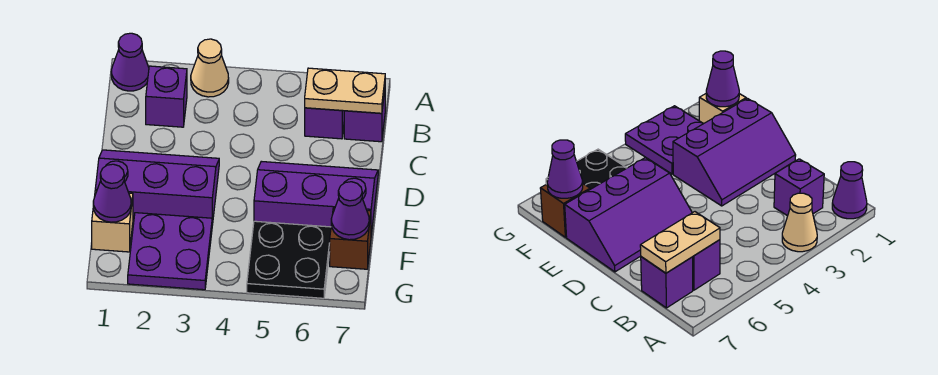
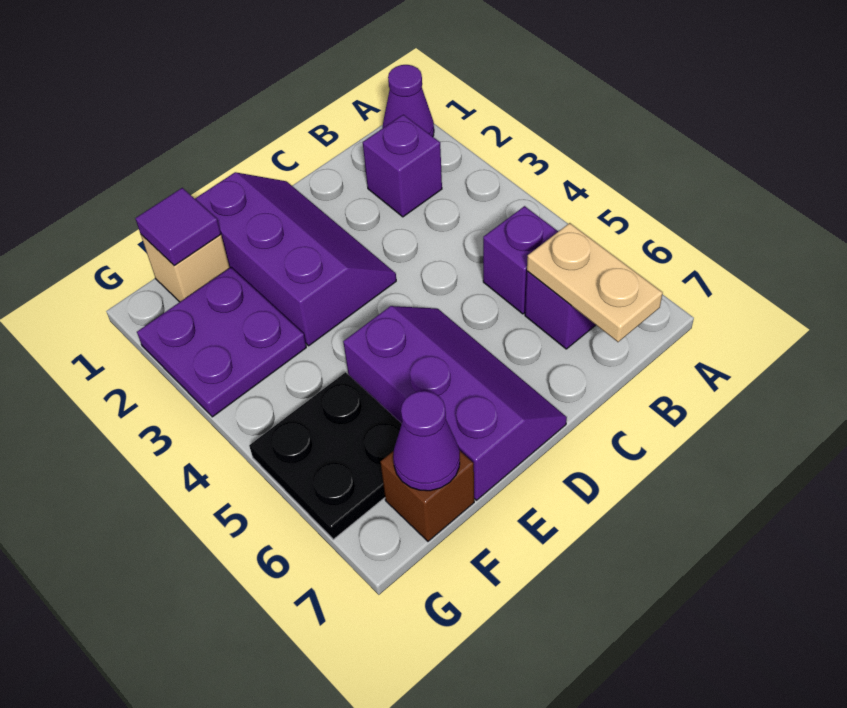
tan 1x1 cone [191,39,229,97] -> none
purple 1x1 brick [344,91,385,142] -> purple 1x1 brick moved to [483,206,558,314]
purple 1x1 cone [93,164,131,222] -> purple 1x1 tile [135,188,221,266]

